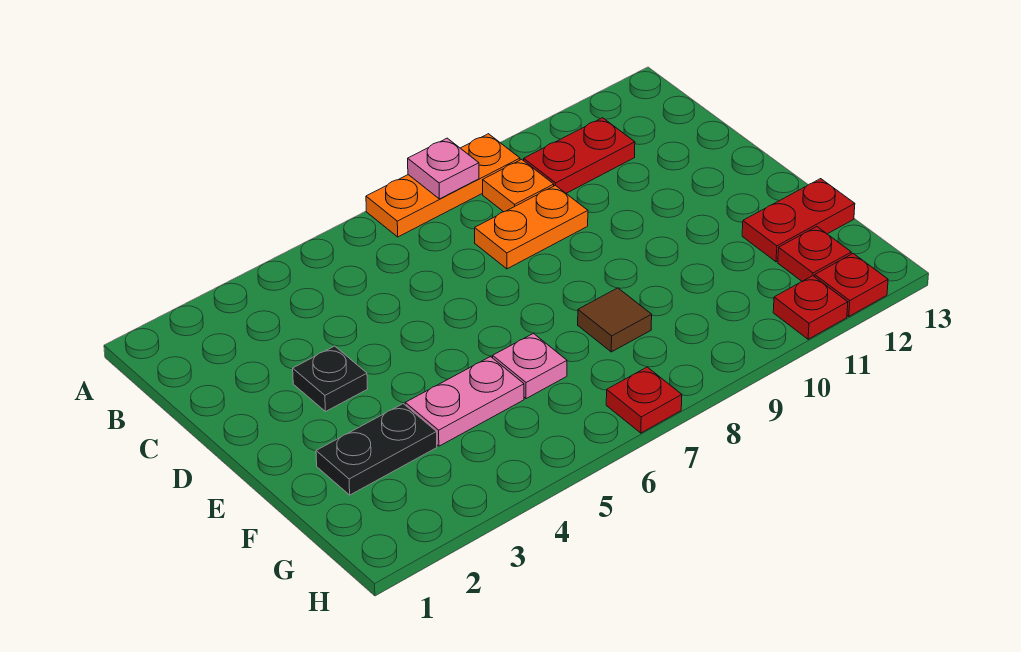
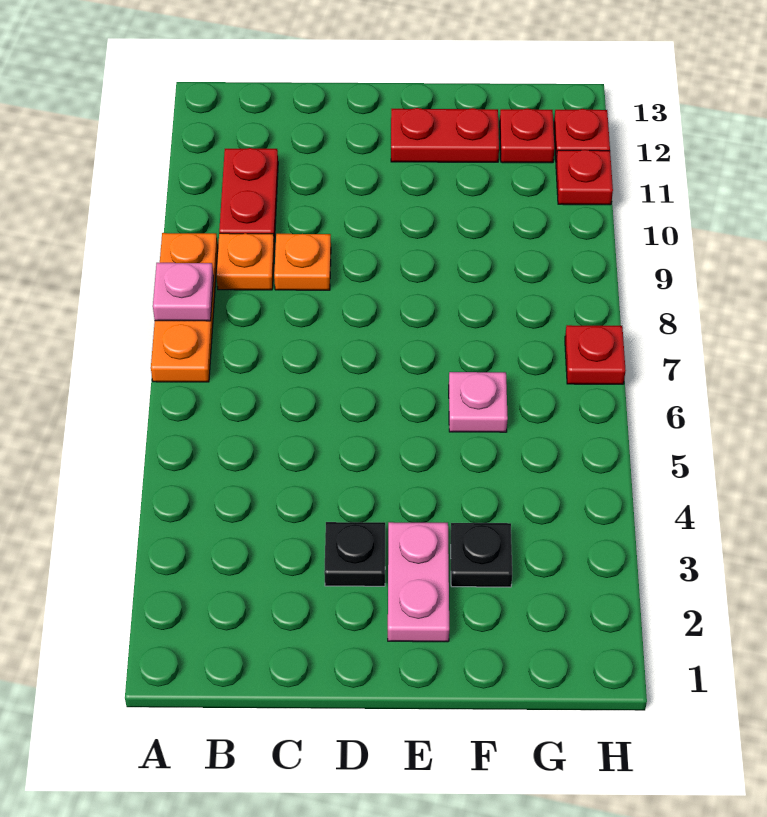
orange 1x2 plate [475,185,588,269] -> orange 1x1 plate [274,234,331,290]
black 1x2 plate [316,404,437,495] -> black 1x1 plate [451,523,512,587]
pink 1x2 plate [405,357,524,446] -> pink 1x2 plate moved to [388,522,449,642]
brown 1x1 tile [578,288,652,352] -> none
red 1x2 plate [742,179,855,262] -> red 1x2 plate turned to [391,108,499,162]

